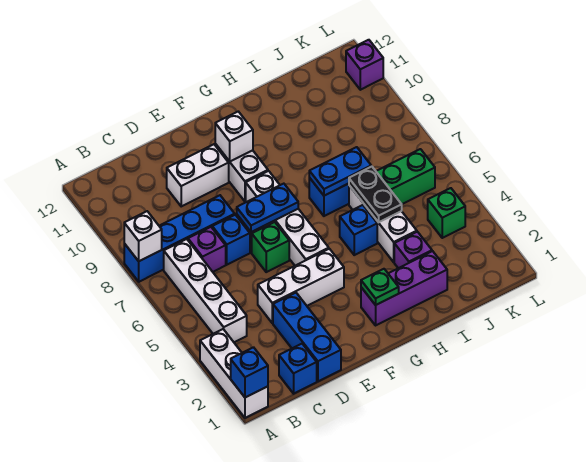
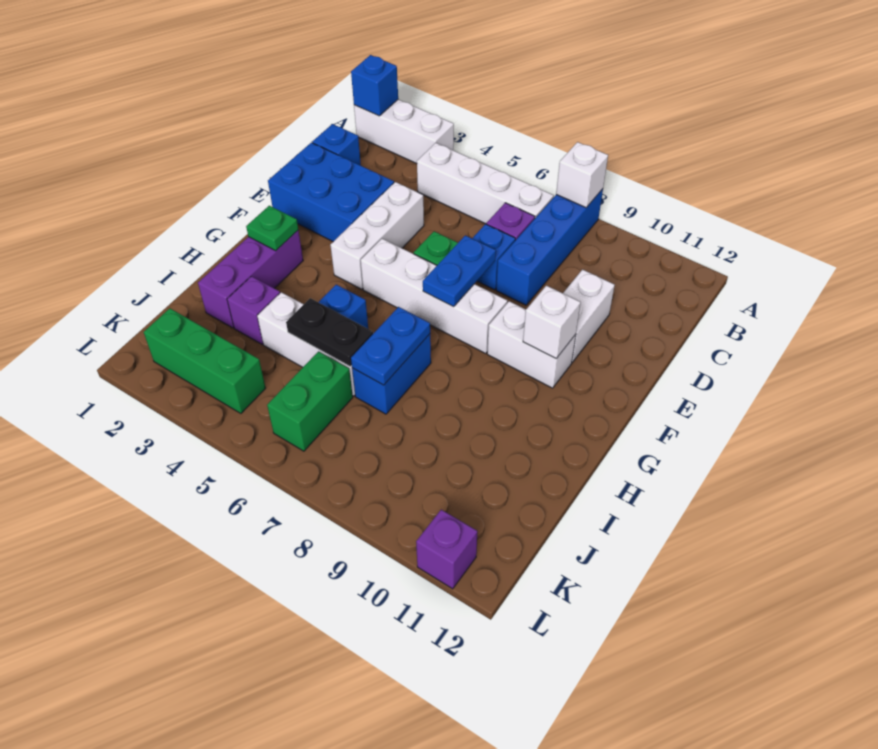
blue 1x3 brick [273,293,341,381] -> blue 2x3 brick [268,143,394,242]
green 1x1 brick [428,188,465,238] -> green 1x3 brick [144,308,266,413]

